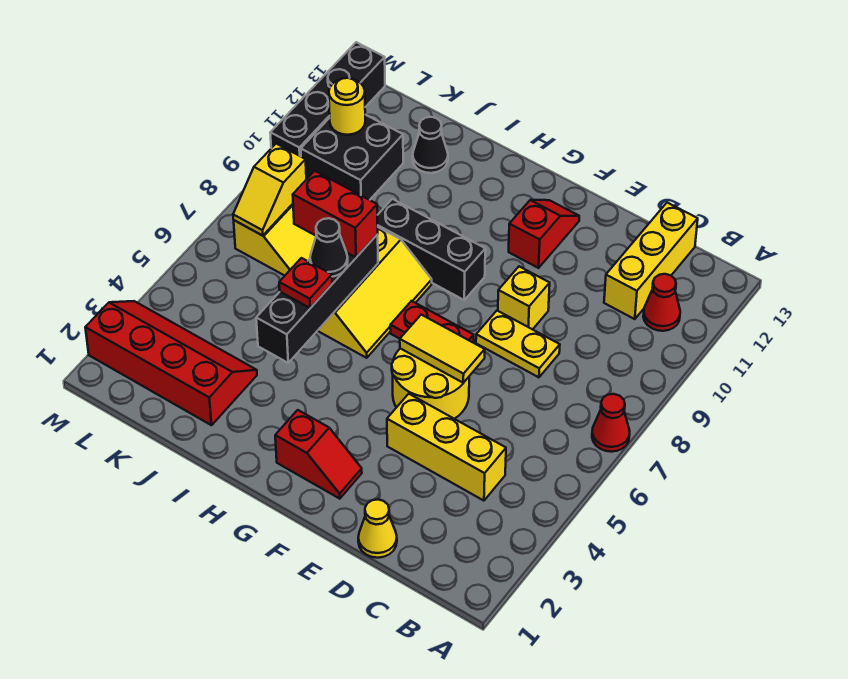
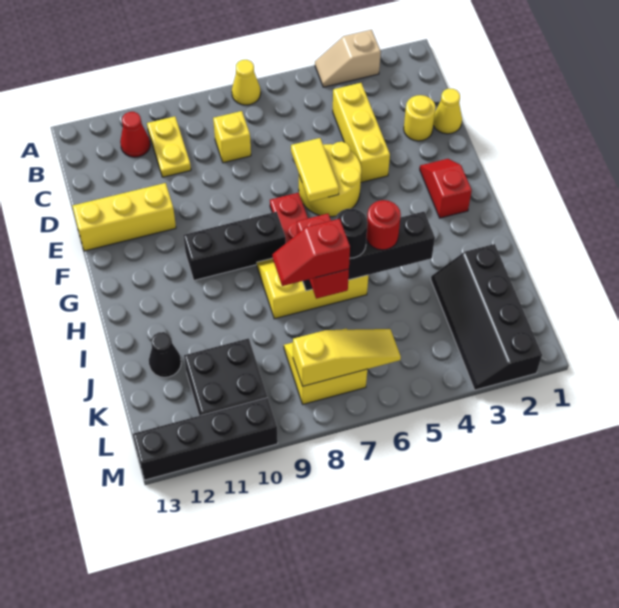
none -> tan 1x2 slope [315,30,381,87]
red 1x1 cone [592,394,630,452] -> yellow 1x1 cone [232,60,261,105]
yellow 1x3 brick [604,203,698,319] -> yellow 1x3 brick moved to [73,183,176,251]
yellow 1x2 plate [476,311,560,377] -> yellow 1x2 plate moved to [147,116,191,177]
yellow 1x1 brick [498,266,550,330] -> yellow 1x1 brick moved to [213,111,251,163]
red 1x2 slope [509,200,579,268] -> red 1x2 slope moved to [272,219,350,286]
black 1x3 brick [377,199,485,300] -> black 1x3 brick turned to [183,212,286,280]
red 1x1 plate [279,258,332,308] -> red 1x1 round brick [366,200,401,250]
black 1x1 cone [310,218,348,277] -> black 1x1 round brick [335,208,368,258]
red 2x4 slope [85,301,257,425] -> black 2x4 slope [431,244,542,390]
yellow 1x2 slope [233,144,306,236] -> yellow 1x3 slope [293,329,401,386]
yellow 1x1 round brick [329,78,365,135] -> yellow 1x1 round brick moved to [404,95,436,141]

